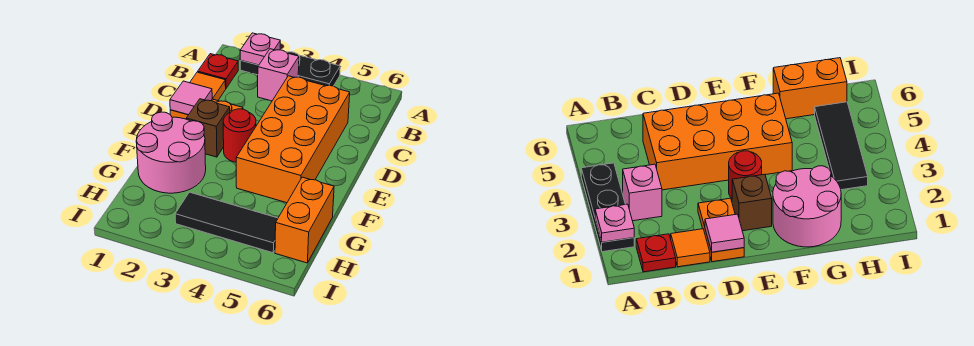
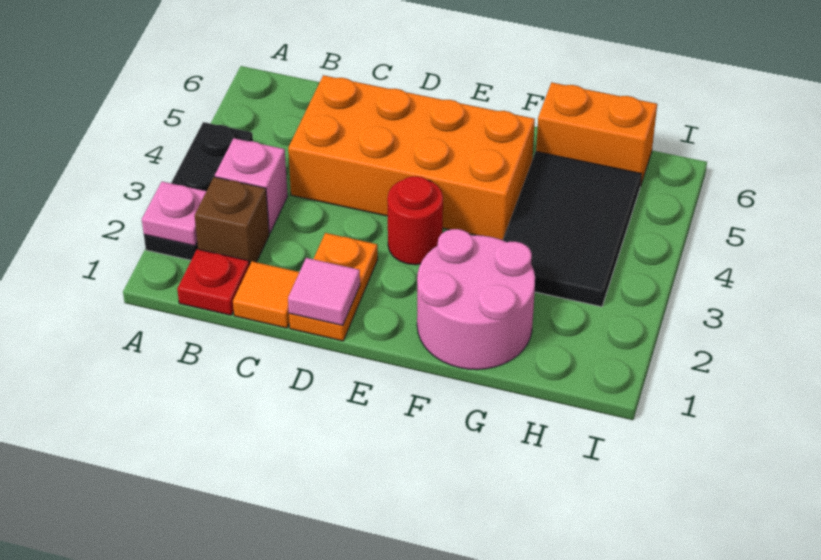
brown 1x1 brick [186,99,230,157] -> brown 1x1 brick moved to [195,177,269,265]
black 1x3 tile [175,192,278,253] -> black 2x3 tile [503,152,641,307]

